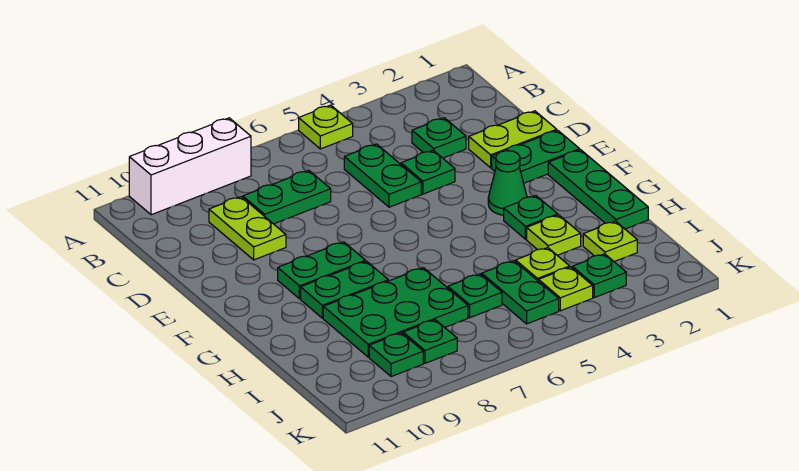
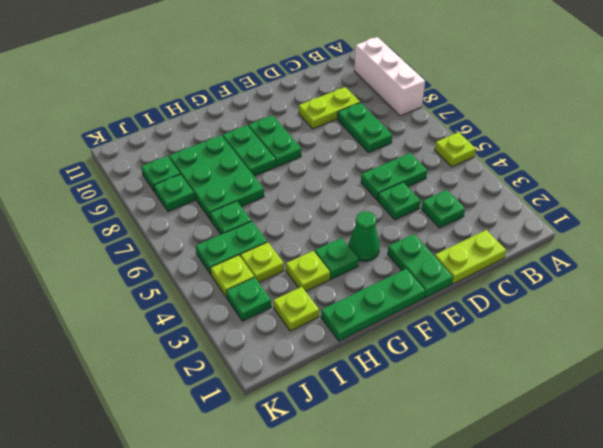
lime 1x2 plate [469,111,557,168] -> lime 1x2 plate turned to [435,230,506,284]

